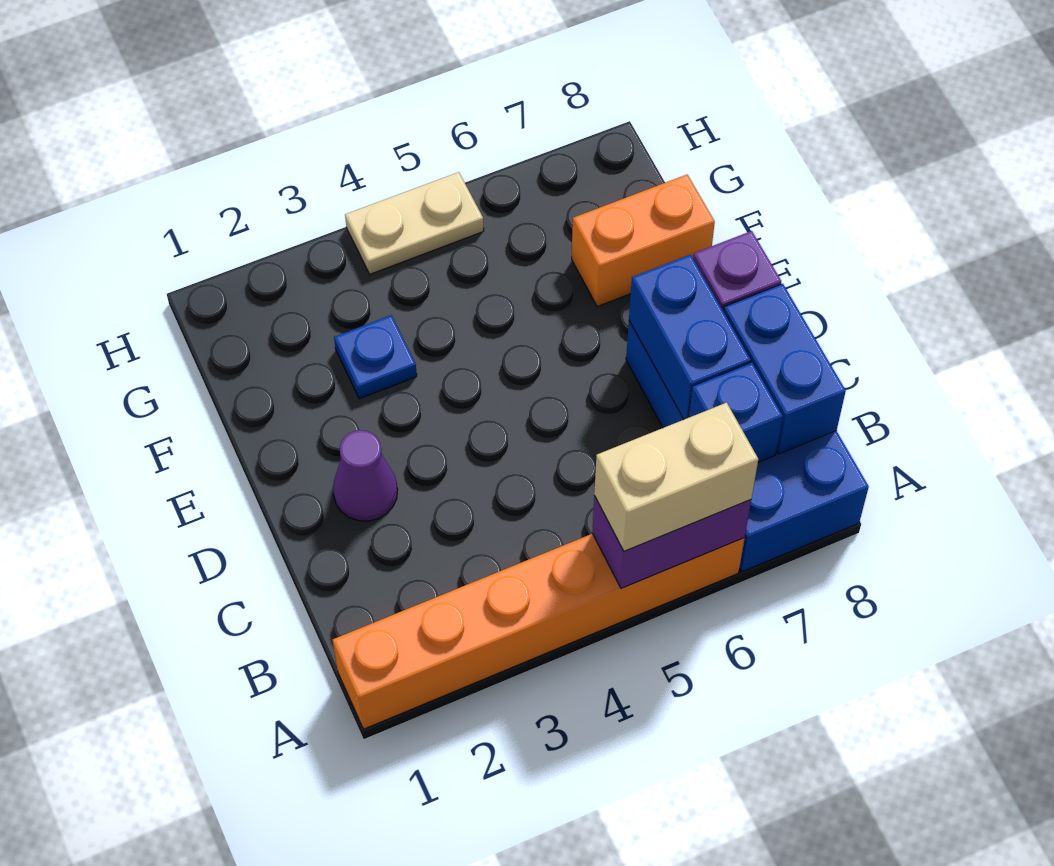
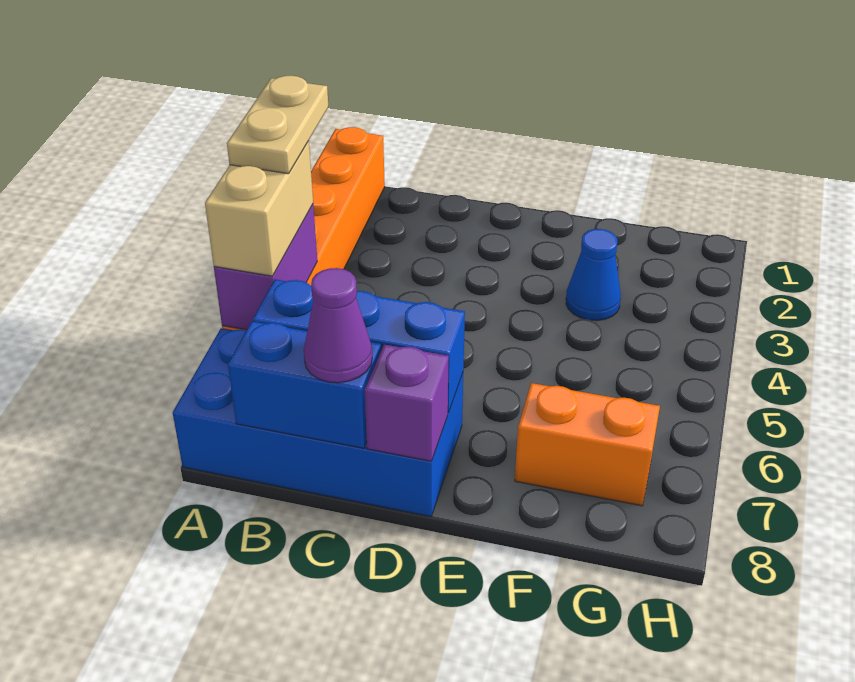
purple 1x1 cone [333,430,398,521] -> purple 1x1 cone moved to [304,268,372,383]
blue 1x1 plate [334,315,417,399] -> blue 1x1 cone [566,229,621,321]
orange 1x2 brick [572,175,715,306] -> orange 1x2 brick turned to [515,383,660,506]
tan 1x2 plate [345,172,484,274] -> tan 1x2 plate moved to [227,76,328,174]

